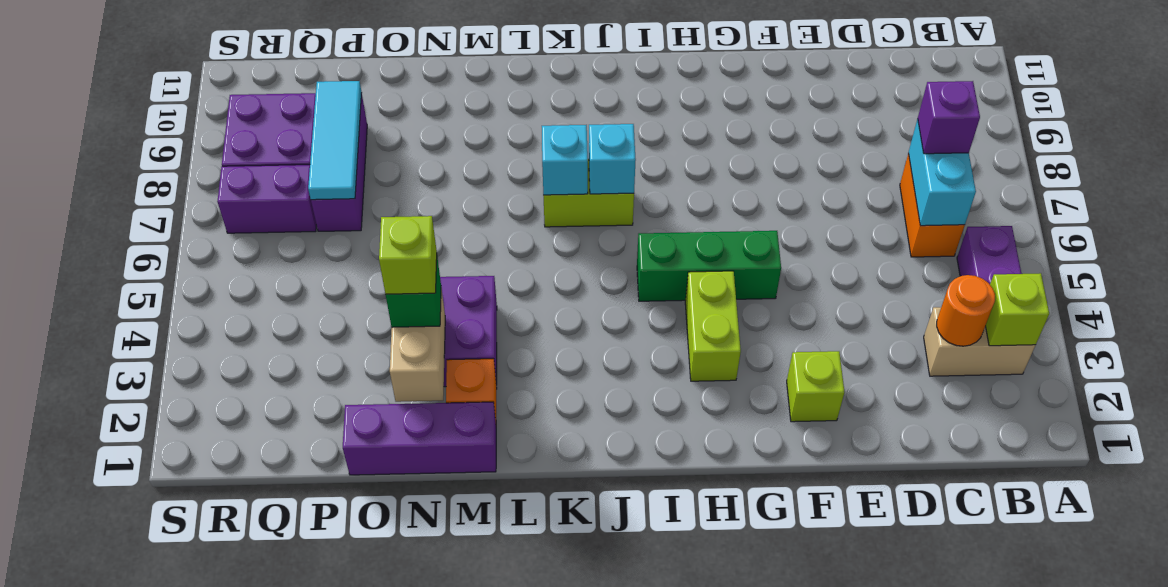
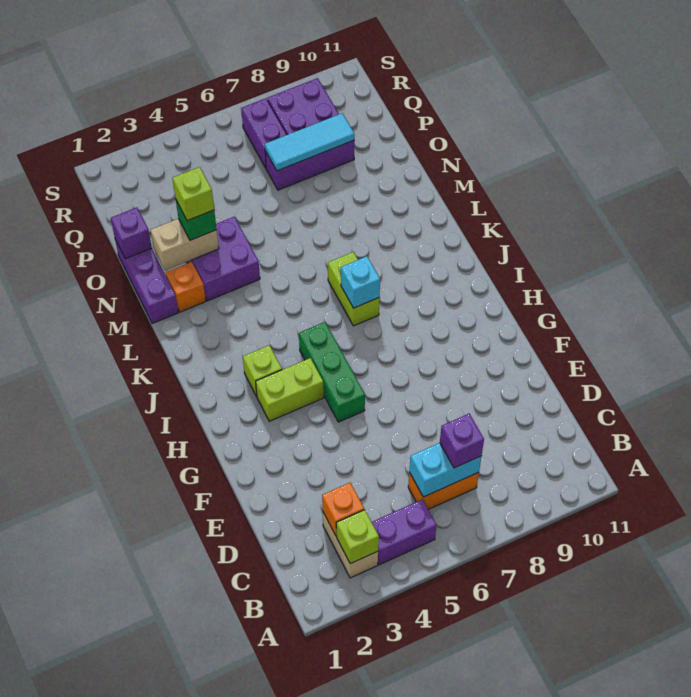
orange 1x1 round brick [937,275,995,346] -> orange 1x1 brick [322,483,364,536]
lime 1x1 brick [787,351,844,422] -> lime 1x1 brick moved to [243,345,282,396]
cyan 1x1 brick [542,125,588,195] -> none
none -> purple 1x1 brick [111,207,152,259]

